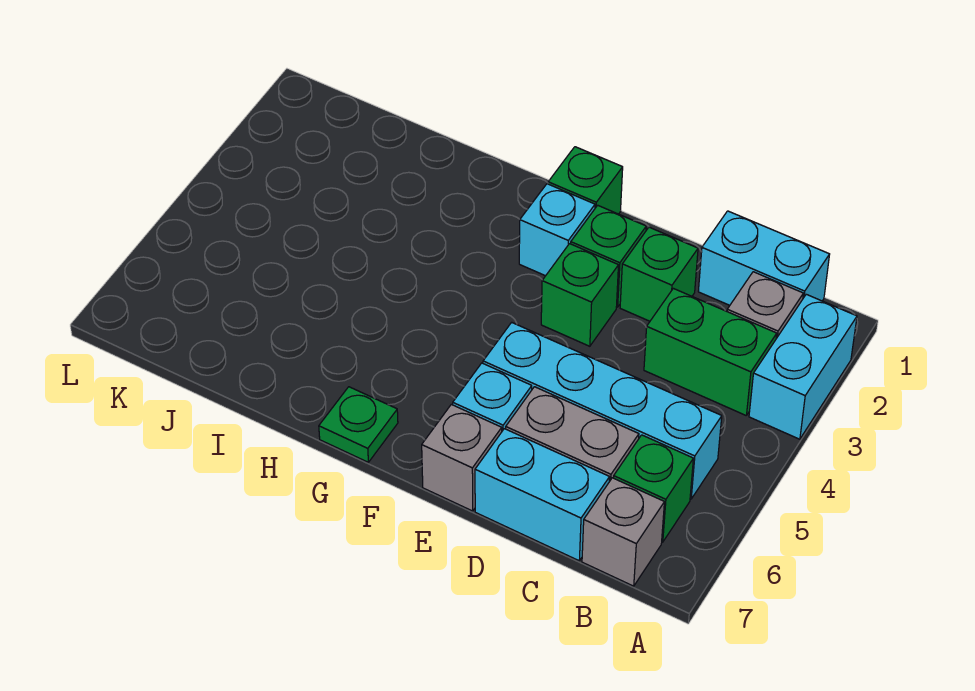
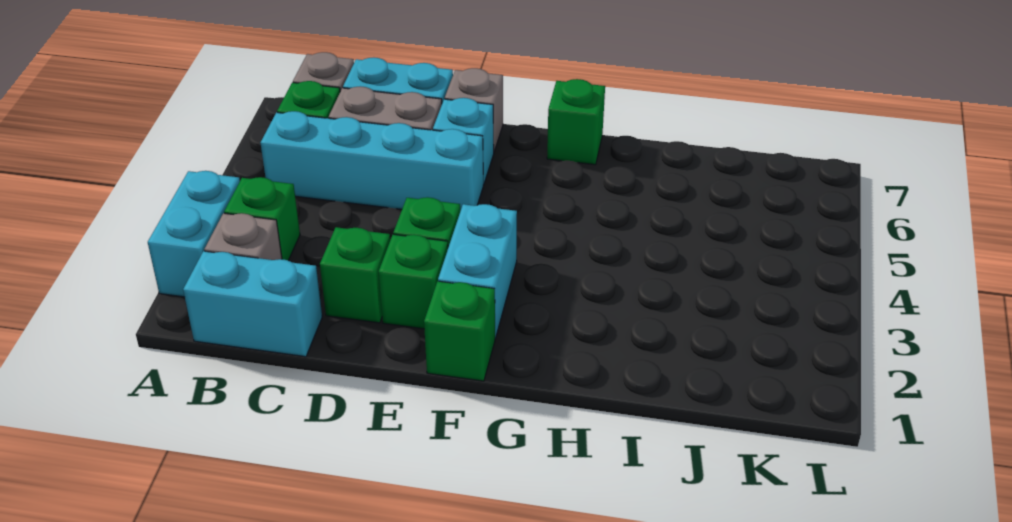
green 1x2 brick [644,288,777,415] -> green 1x1 brick [224,177,300,261]
cyan 1x1 brick [519,184,595,276] -> cyan 1x2 brick [438,204,517,338]
green 1x1 plate [319,387,398,462] -> green 1x1 brick [547,79,605,165]

